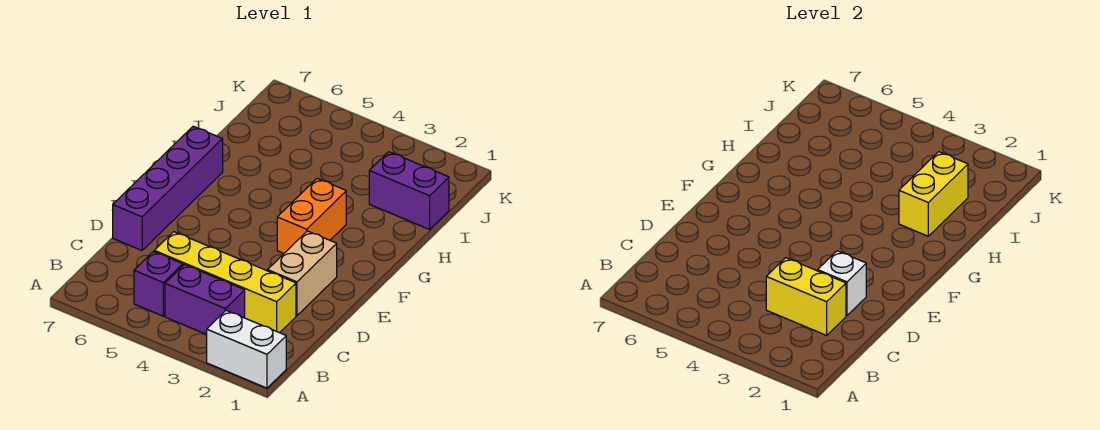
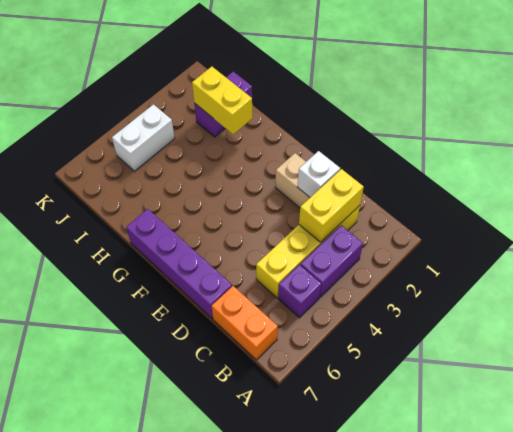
white 1x2 brick [207,310,286,388] -> white 1x2 brick moved to [112,104,175,171]
orange 1x2 brick [277,178,346,253] -> orange 1x2 brick moved to [212,286,278,360]

